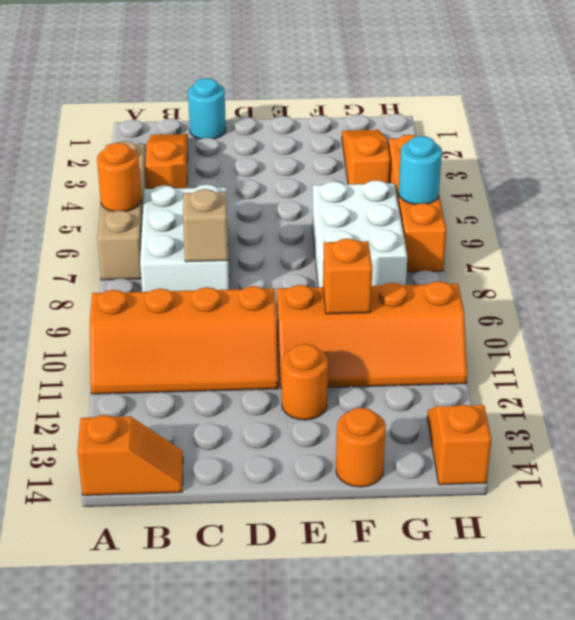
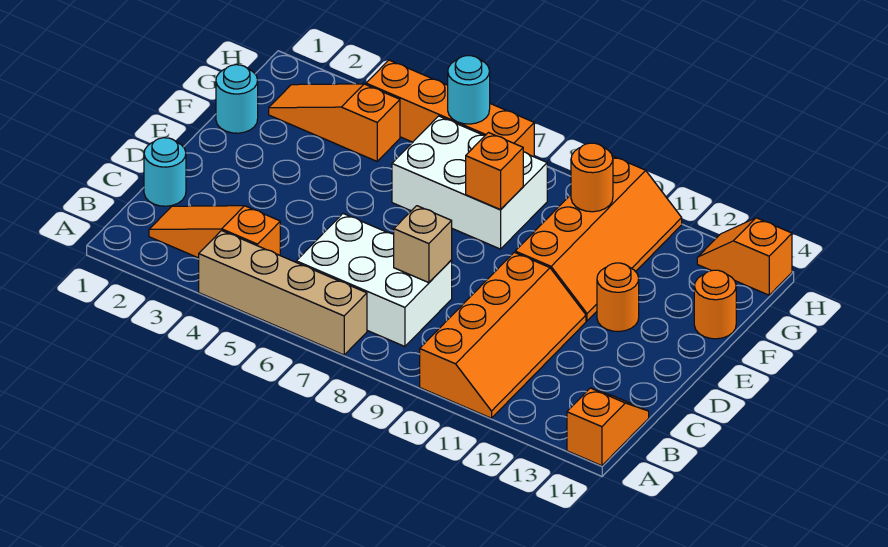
orange 1x1 round brick [97,143,141,211] -> orange 1x1 round brick moved to [571,143,613,212]
none -> cyan 1x1 round brick [216,65,258,133]
orange 1x1 brick [323,238,372,314] -> orange 1x1 brick moved to [466,133,523,210]

